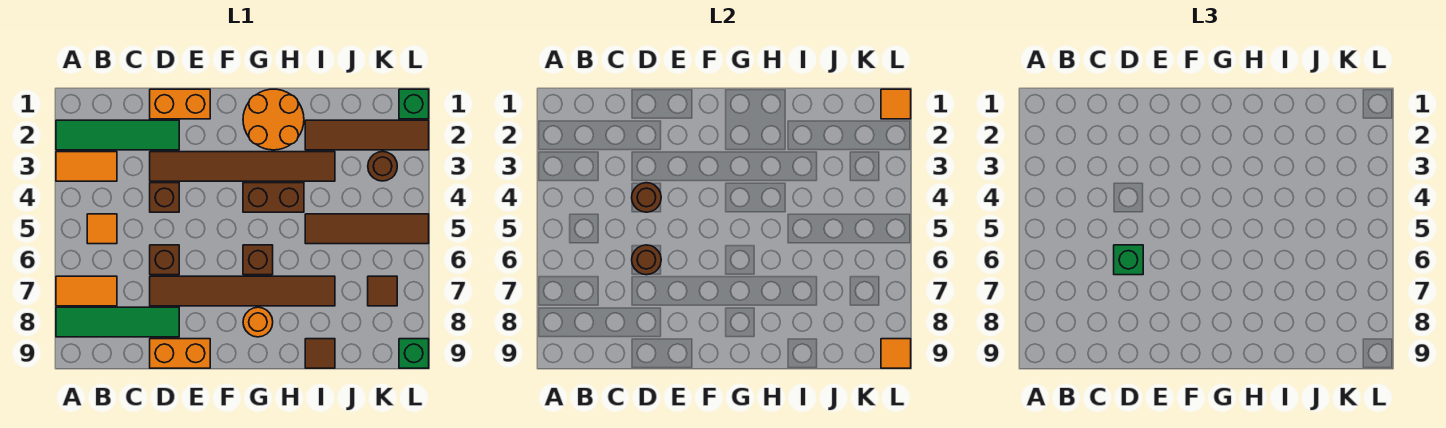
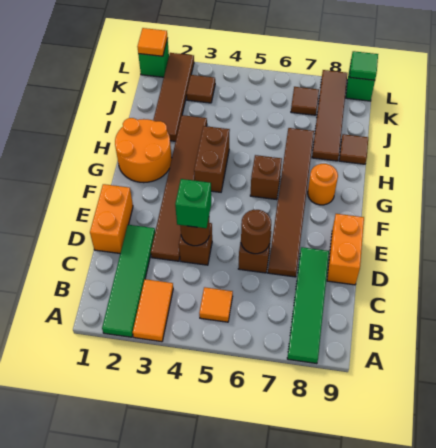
orange 1x2 tile [56,276,117,306] -> none
green 1x1 brick [1114,245,1143,275] -> green 1x1 brick moved to [175,179,211,228]
brown 1x4 tile [305,214,429,244] -> brown 1x4 tile moved to [312,70,347,161]
brown 1x1 round brick [368,152,397,181] -> brown 1x1 tile [186,75,215,103]
orange 1x1 tile [881,339,911,368] -> green 1x1 tile [350,51,378,80]

